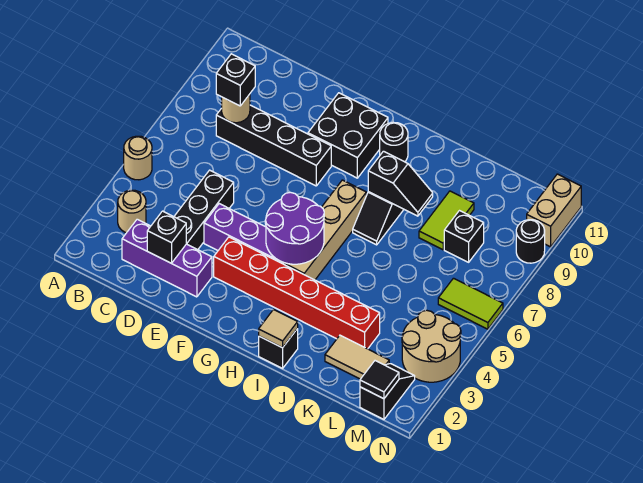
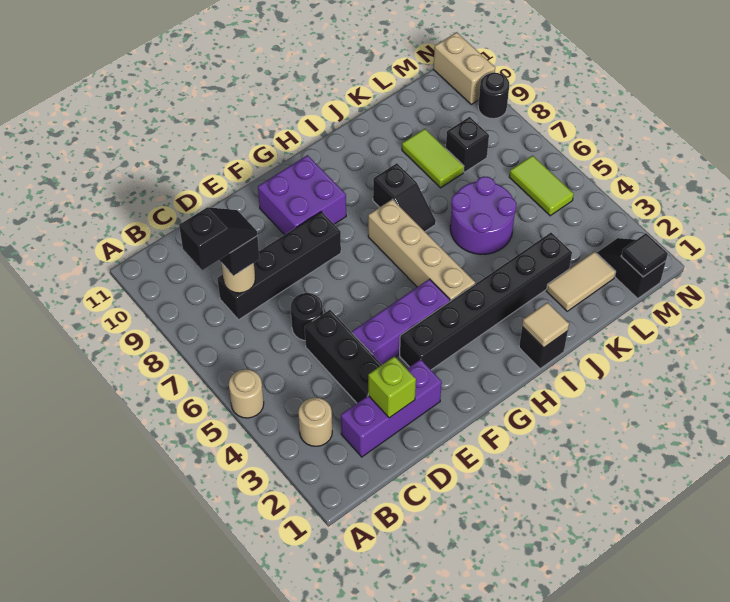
black 1x1 brick [147,211,186,263] -> lime 1x1 brick [368,356,416,418]
red 1x6 brick [214,237,380,349] -> black 1x6 brick [400,233,572,370]
black 2x2 brick [308,93,388,178] -> purple 2x2 brick [258,155,346,235]
purple 2x2 round brick [265,192,324,264] -> purple 2x2 round brick moved to [450,177,517,254]
black 1x1 round brick [380,122,408,162] -> black 1x1 round brick moved to [291,293,323,341]
black 1x2 slope [368,151,433,216] -> black 1x2 slope moved to [179,207,257,270]
tan 2x2 round brick [402,310,461,382] -> none
lime 1x2 tile [438,278,503,329] -> lime 1x2 tile turned to [509,156,574,216]

